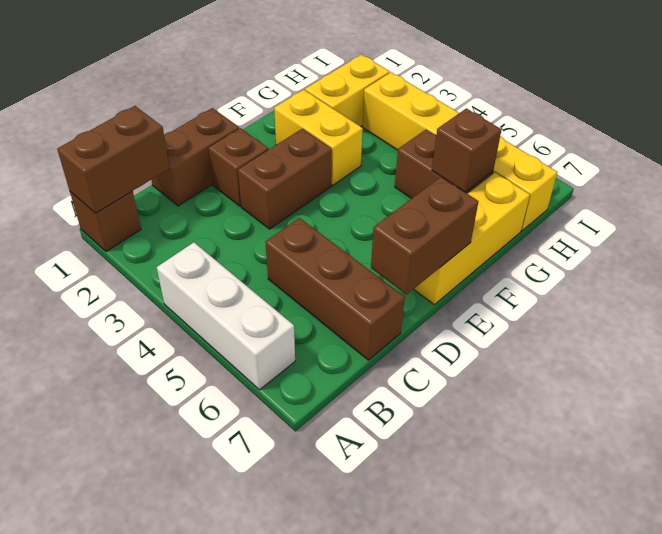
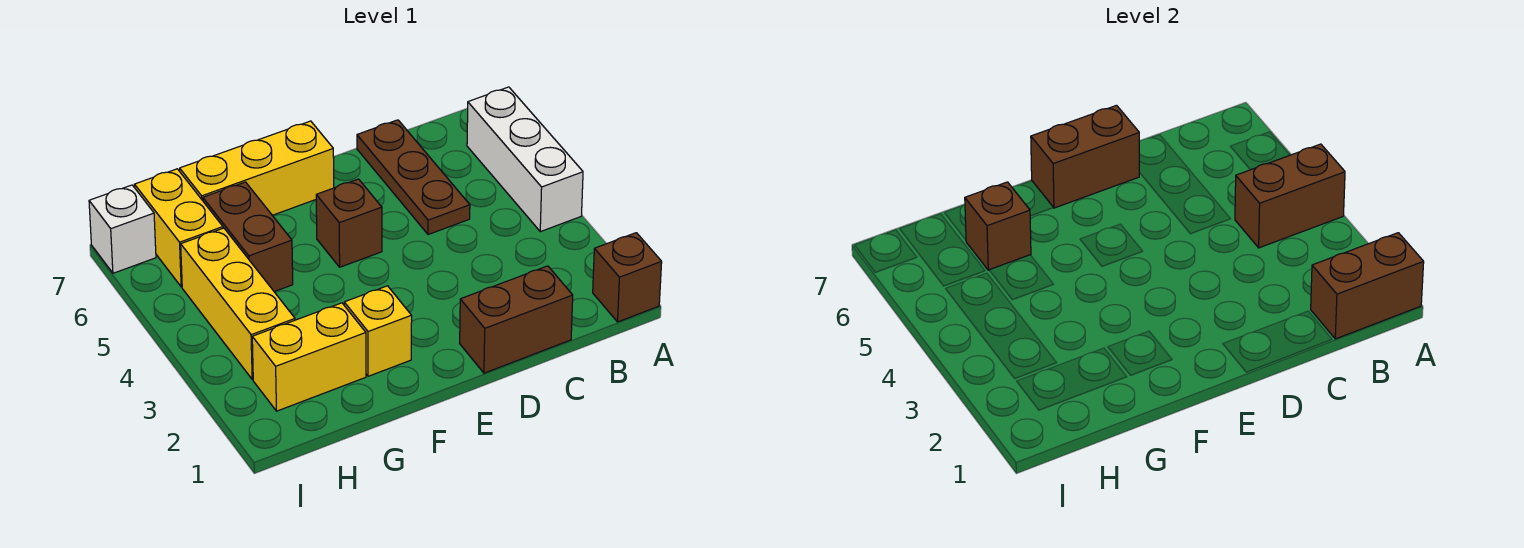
brown 1x3 brick [266,218,405,360] -> brown 1x3 plate [357,120,470,235]
brown 1x1 brick [208,128,269,206] -> brown 1x1 brick moved to [316,179,382,267]
brown 1x2 brick [238,129,332,229] -> brown 1x2 brick moved to [1235,144,1345,248]
yellow 1x2 brick [274,90,363,185] -> yellow 1x1 brick [344,286,412,376]
none -> white 1x1 brick [89,185,156,273]

